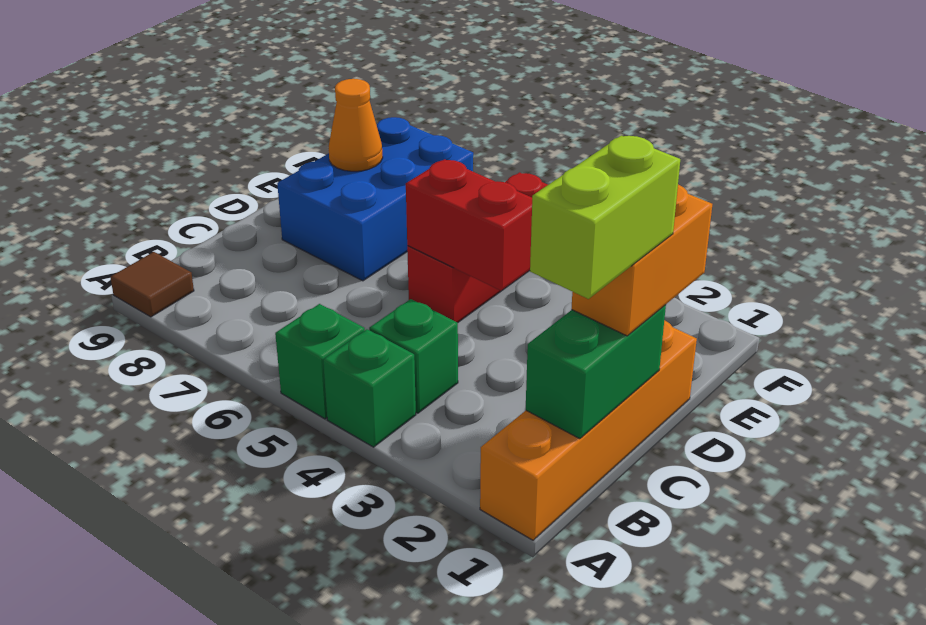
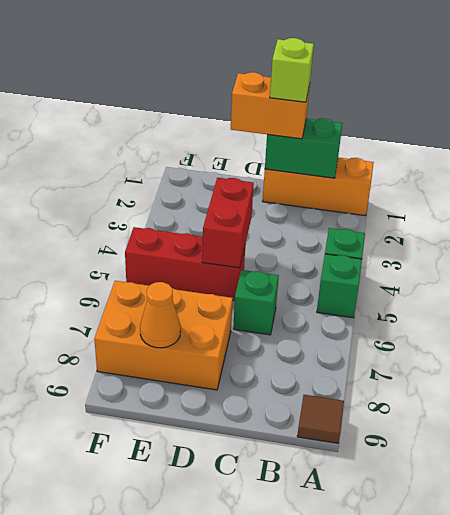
orange 1x4 brick [480,320,697,540] -> orange 1x3 brick [263,157,374,216]
lime 1x2 brick [530,135,680,299] -> lime 1x1 brick [270,38,314,102]
green 1x1 brick [369,299,458,413] -> green 1x1 brick moved to [233,270,279,335]
blue 2x3 brick [277,117,473,281] -> orange 2x3 brick [94,281,233,390]

